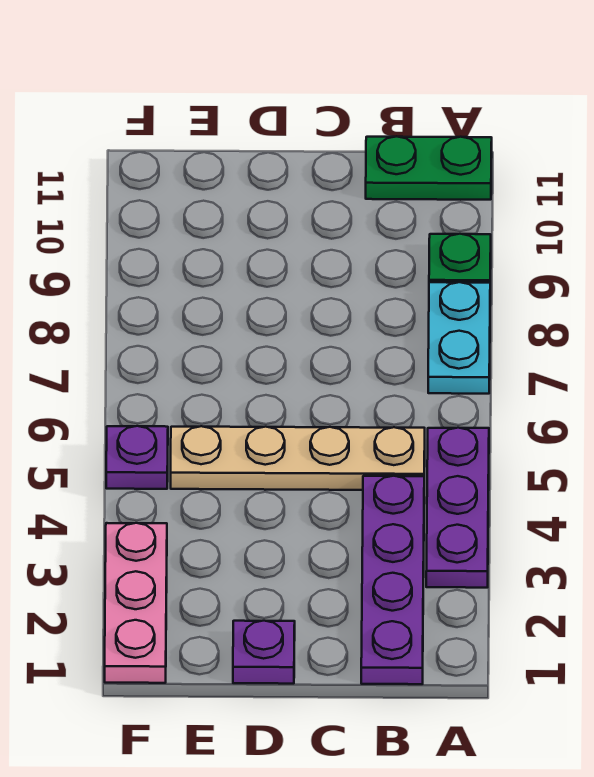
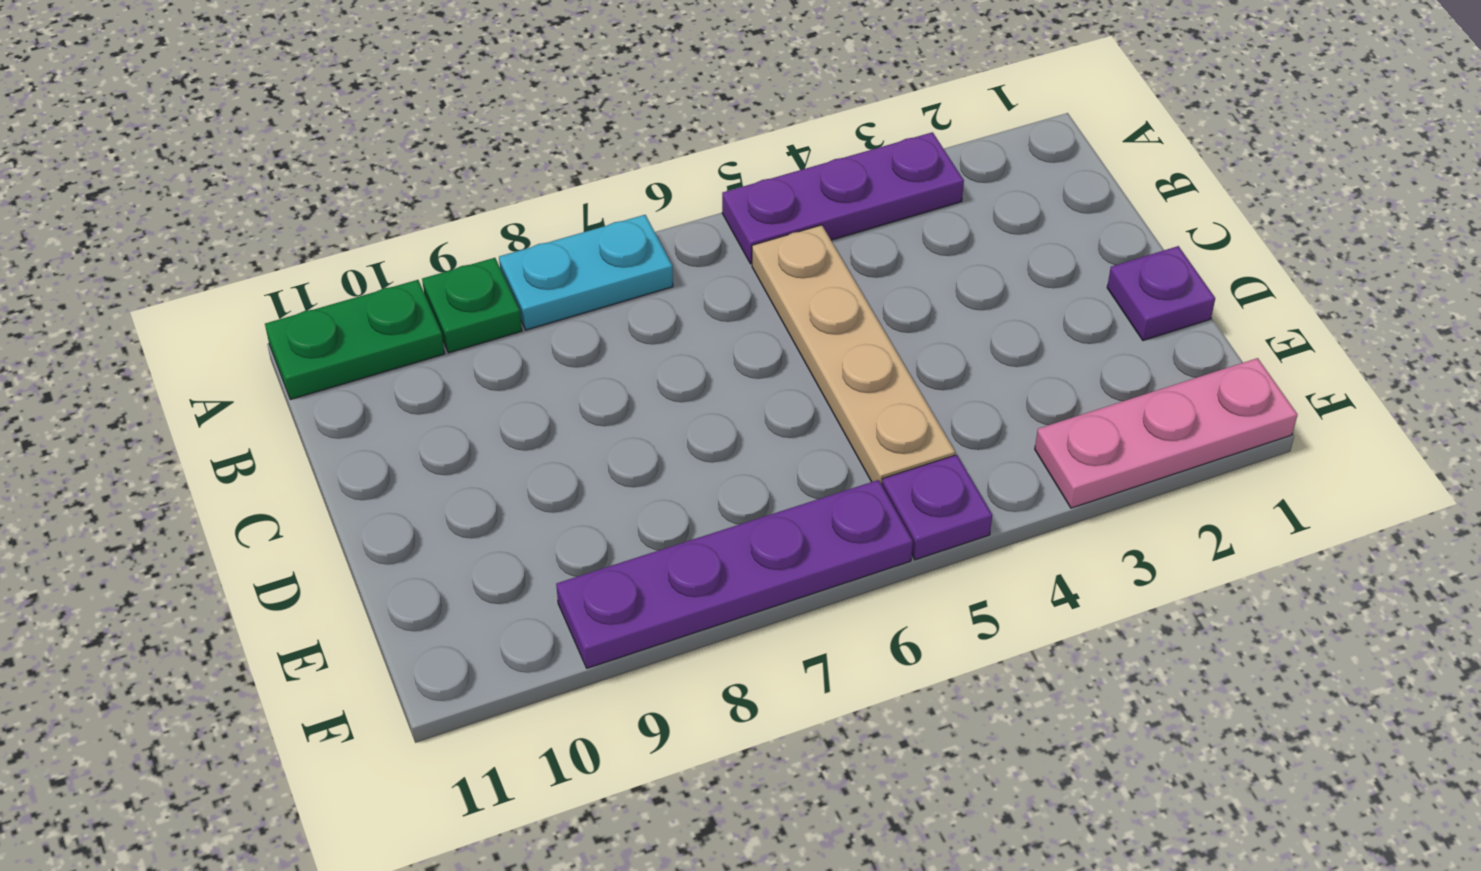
green 1x2 plate [366,136,492,200] -> green 1x2 plate turned to [265,280,445,400]
purple 1x4 plate [361,476,424,684] -> purple 1x4 plate moved to [556,480,913,668]

